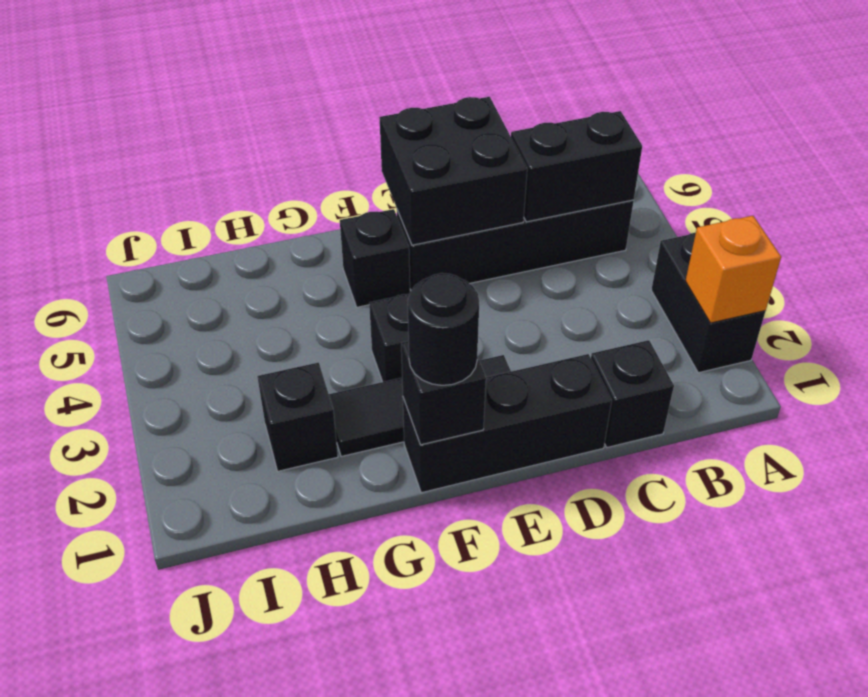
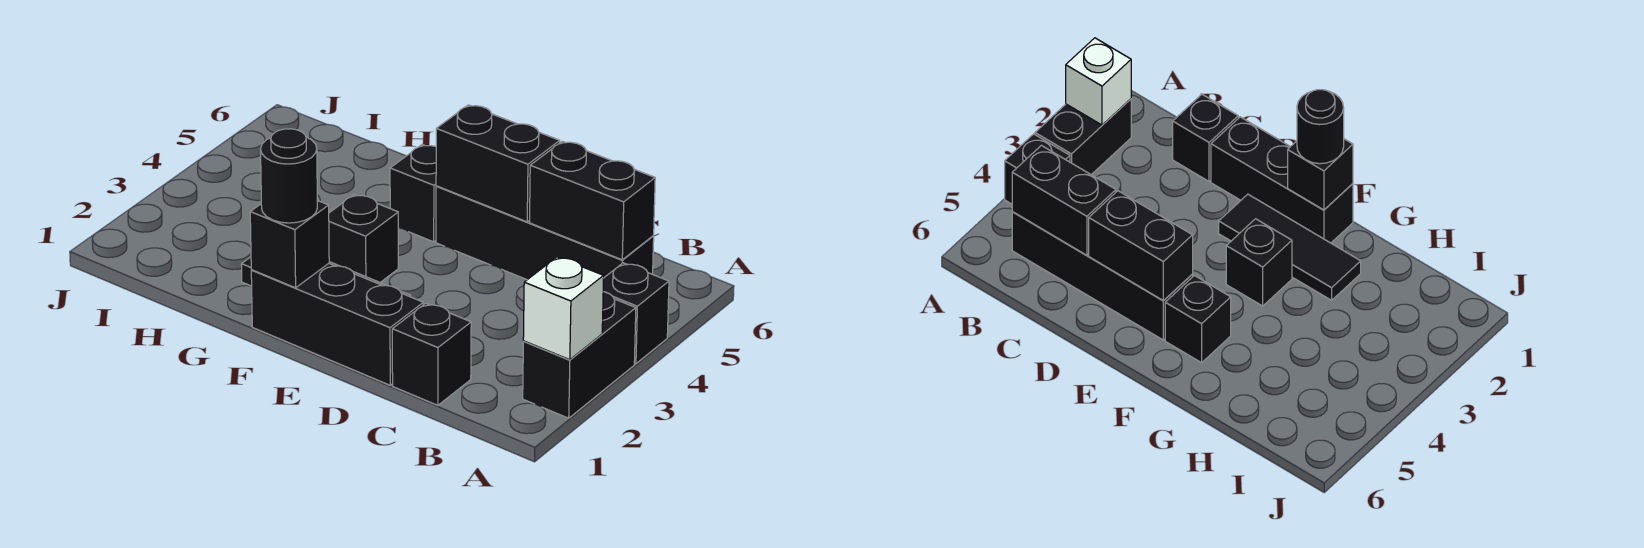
orange 1x1 brick [685,216,781,323] -> white 1x1 brick [523,257,604,360]
black 2x2 brick [379,97,527,245] -> black 1x2 brick [436,105,560,222]
black 1x1 brick [257,362,338,471] -> black 1x1 brick moved to [603,263,669,364]

